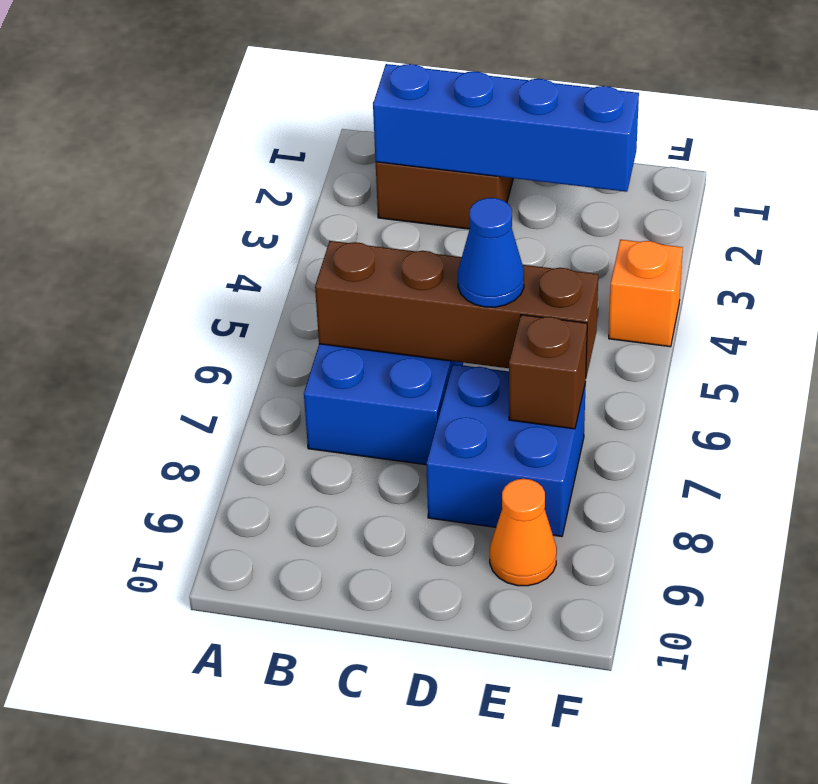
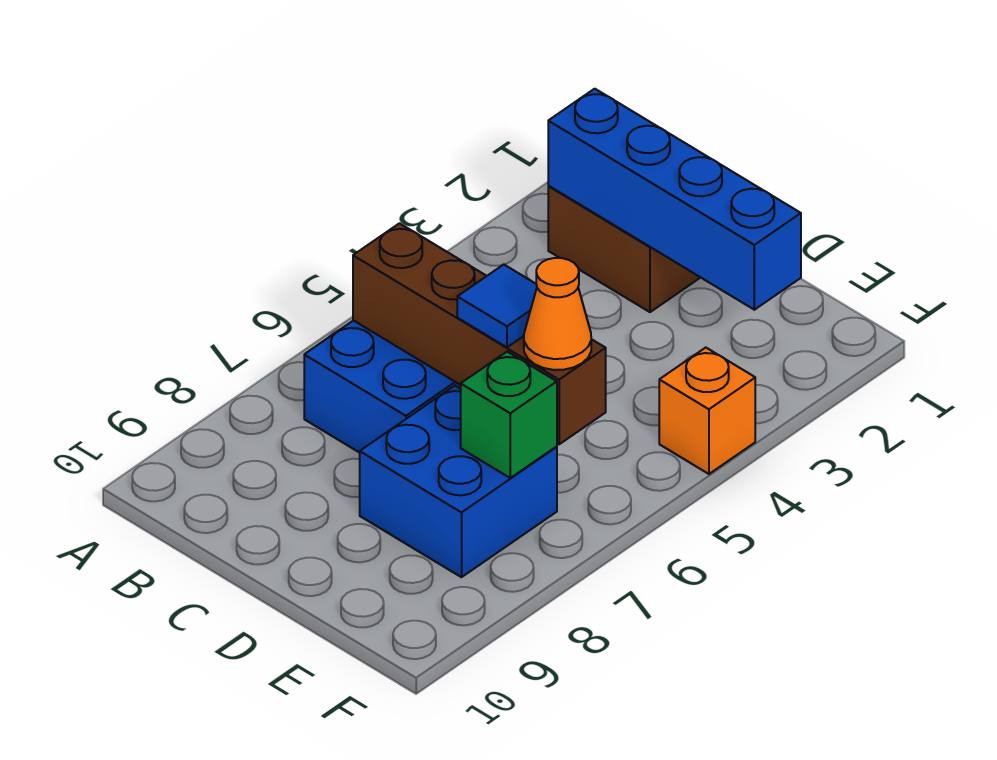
blue 1x1 cone [458,198,524,307] -> blue 1x1 tile [457,265,537,347]
brown 1x1 brick [509,315,587,429] -> green 1x1 brick [461,352,557,478]
orange 1x1 cone [490,479,557,586] -> orange 1x1 cone moved to [524,258,591,370]

